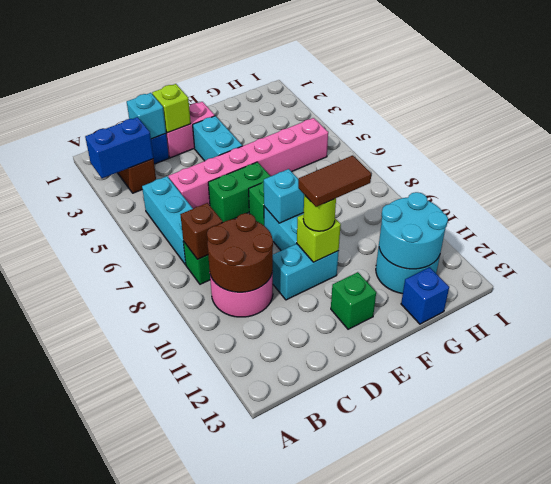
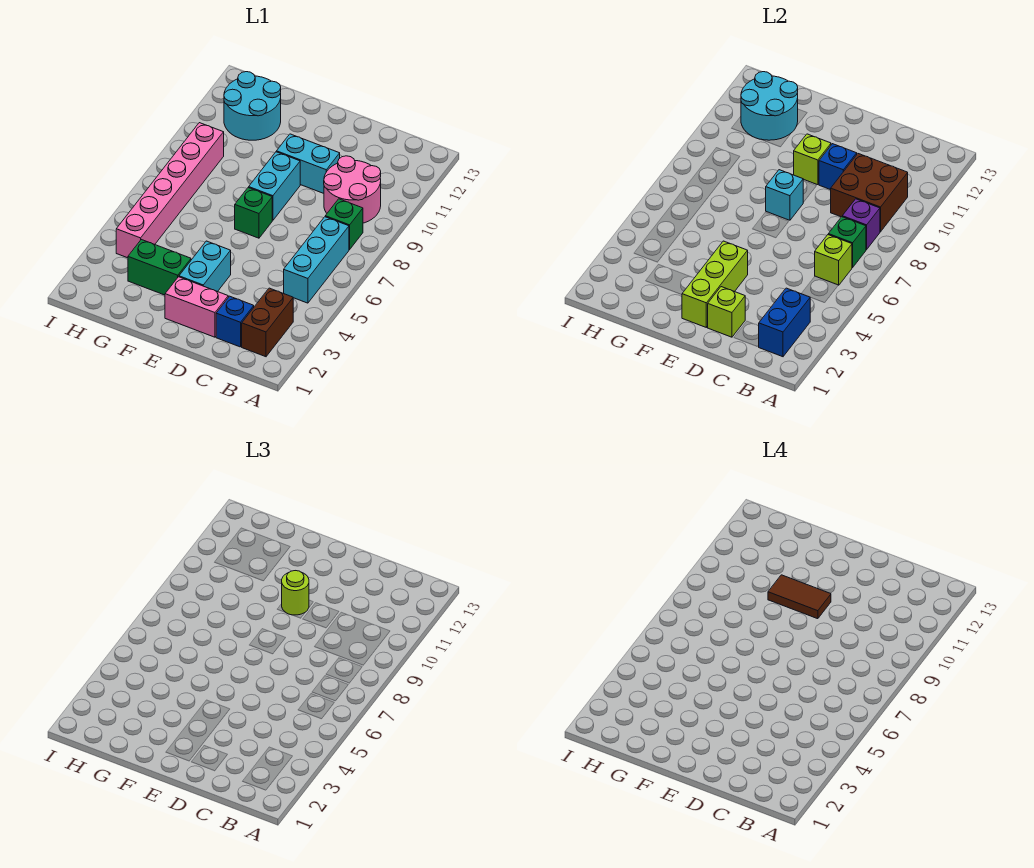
blue 1x2 brick [85,117,153,178] -> blue 1x2 brick turned to [759,288,810,357]
none -> lime 1x1 brick [815,235,852,285]
brown 1x1 brick [180,203,223,259] -> purple 1x1 brick [842,199,880,250]
brown 2x2 round brick [207,213,273,292] -> brown 2x2 brick [831,154,908,232]
cyan 1x1 brick [127,93,166,139] -> none
pink 1x6 brick [169,118,328,209] -> pink 1x6 brick turned to [116,123,224,258]
green 1x2 brick [208,162,270,222] -> green 1x2 brick moved to [128,239,191,295]
none -> lime 1x3 brick [682,241,748,327]
green 1x1 brick [331,272,376,329] -> green 1x1 brick moved to [828,217,866,268]
blue 1x1 brick [401,267,449,324] -> blue 1x1 brick moved to [819,144,857,190]

